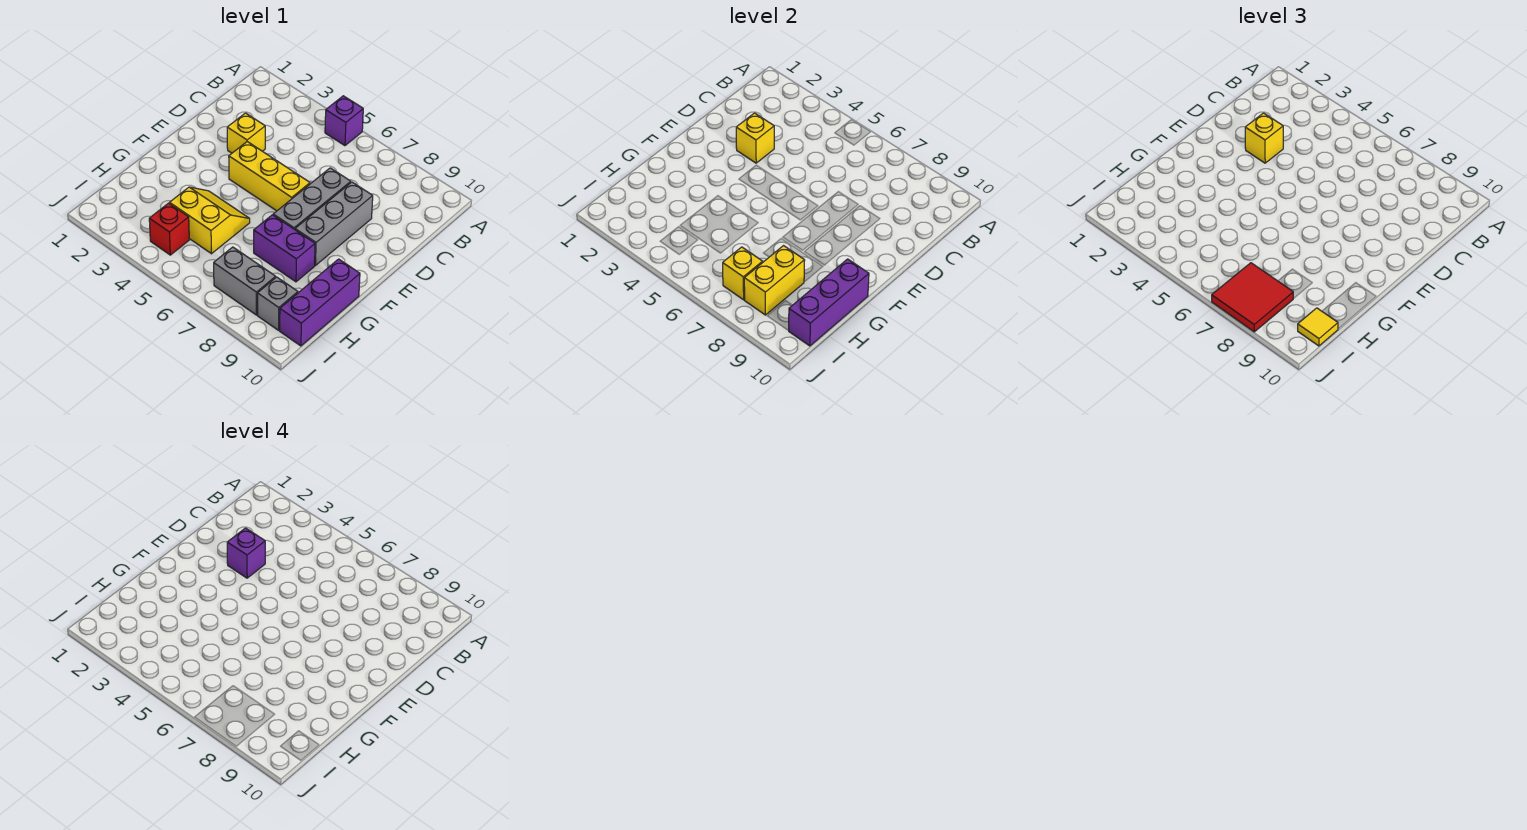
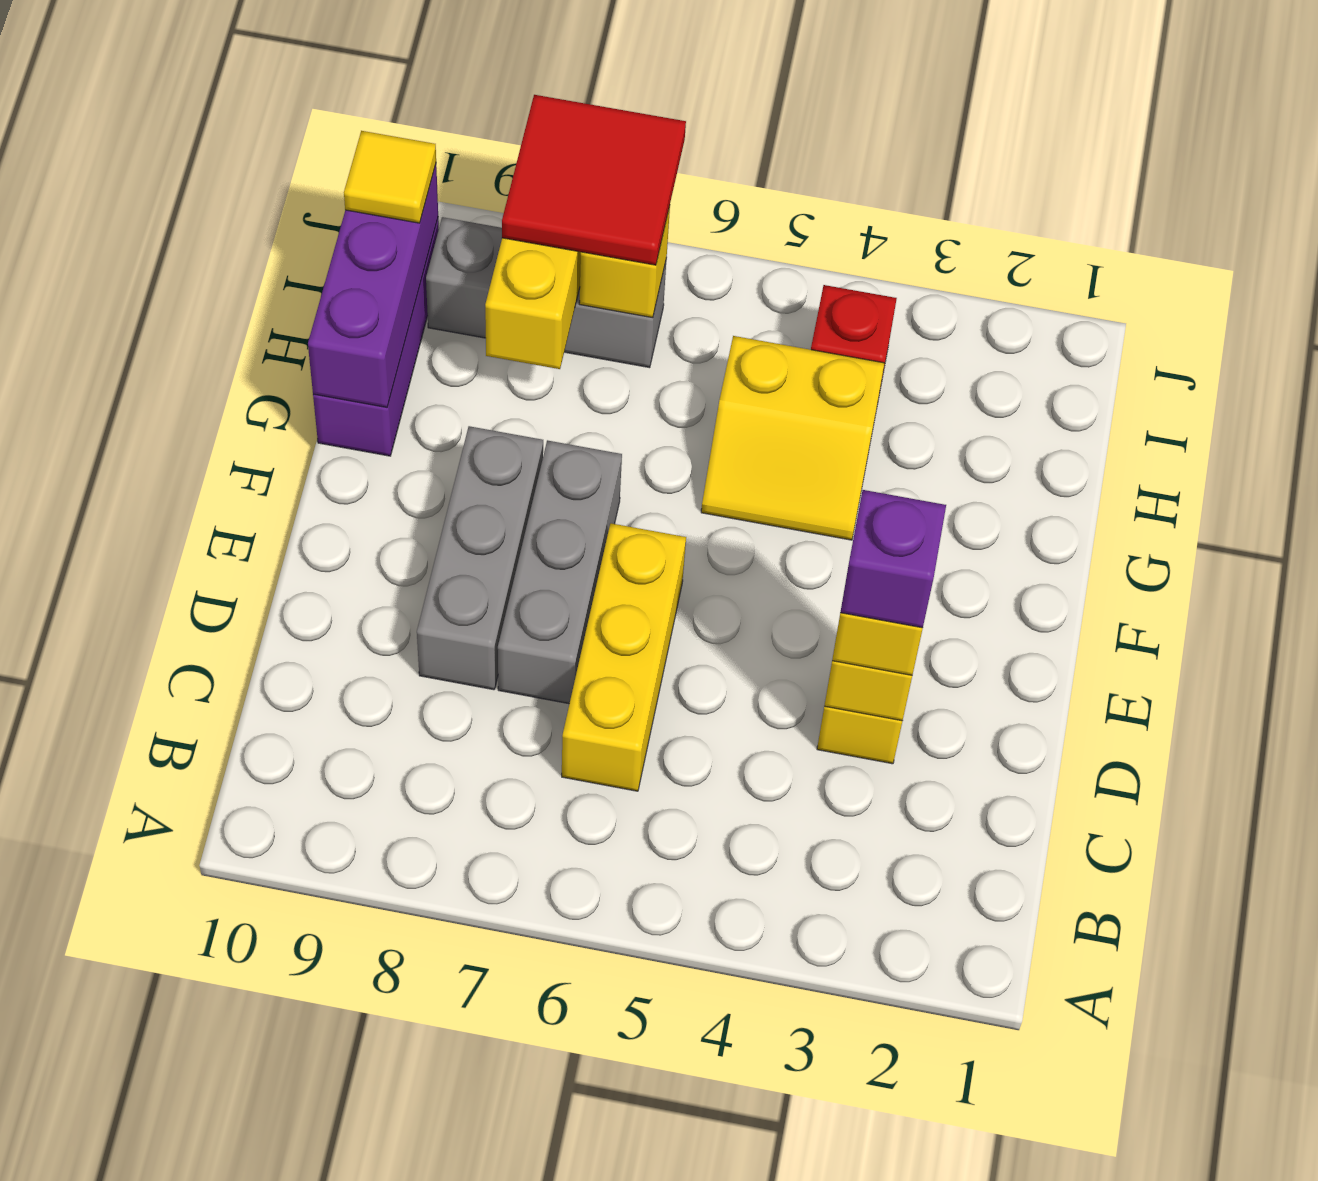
purple 1x1 brick [325,96,363,146] -> none
yellow 1x3 brick [229,142,310,211] -> yellow 1x3 brick turned to [562,523,686,791]
purple 1x2 brick [254,215,315,282] -> none

